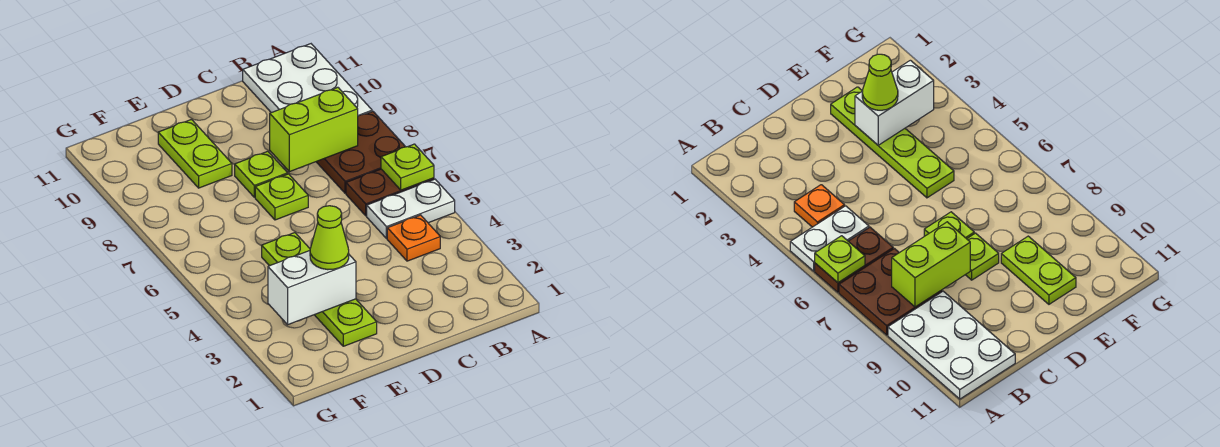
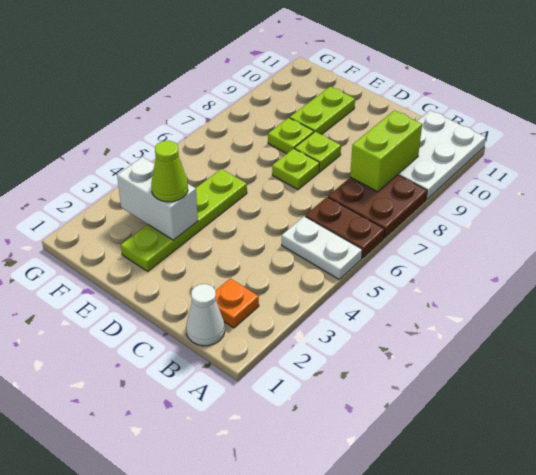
lime 1x1 plate [381,144,434,190] -> lime 1x1 plate moved to [268,118,314,154]
none -> white 1x1 cone [186,284,225,346]
orange 1x1 plate [387,215,440,261] -> orange 1x1 plate moved to [215,278,259,328]
lime 1x2 brick [270,87,358,172] -> lime 1x2 brick turned to [350,110,422,192]

